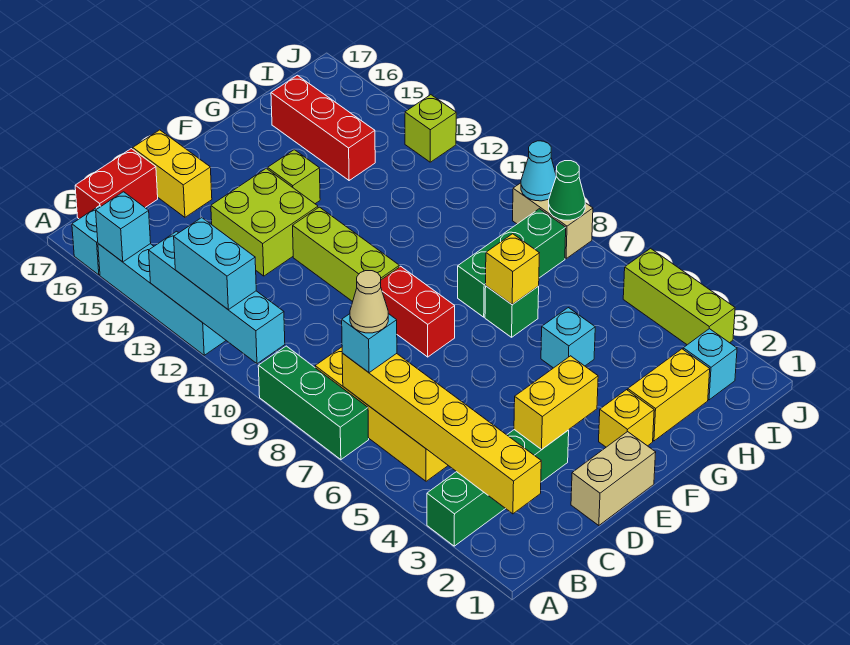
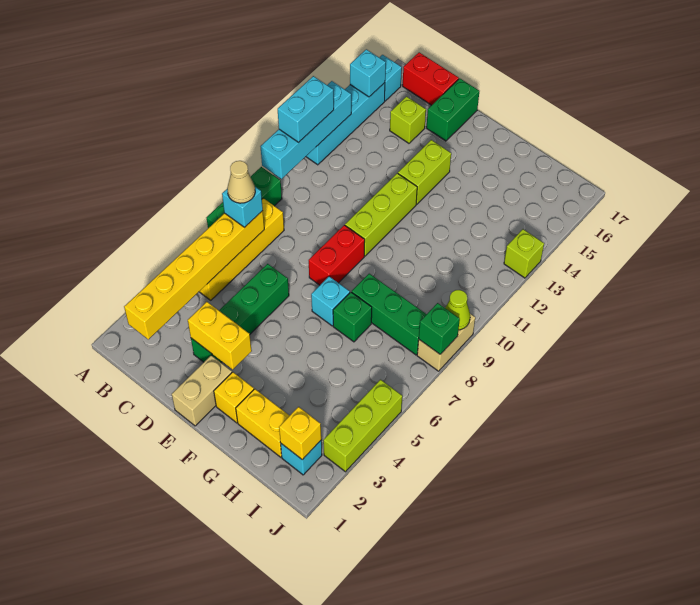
green 1x4 brick [427,430,569,546] -> green 1x4 brick turned to [191,264,289,362]
tan 1x2 brick [571,432,656,526] -> tan 1x2 brick turned to [172,355,232,426]
lime 2x2 brick [211,168,318,276] -> lime 1x2 brick [398,140,451,204]
yellow 1x2 brick [133,130,212,217] -> green 1x2 brick [427,78,479,141]
lime 1x1 brick [268,150,320,204] -> lime 1x1 brick moved to [390,97,426,143]
cyan 1x1 brick [541,308,595,368] -> cyan 1x1 brick moved to [311,277,350,326]
yellow 1x1 brick [486,234,539,304] -> yellow 1x1 brick moved to [279,407,321,460]
red 1x3 brick [271,75,375,180] -> none
green 1x1 cone [549,161,585,220] -> green 1x1 brick [419,303,460,354]
cyan 1x1 cone [521,141,556,201] -> lime 1x1 cone [445,290,470,330]

